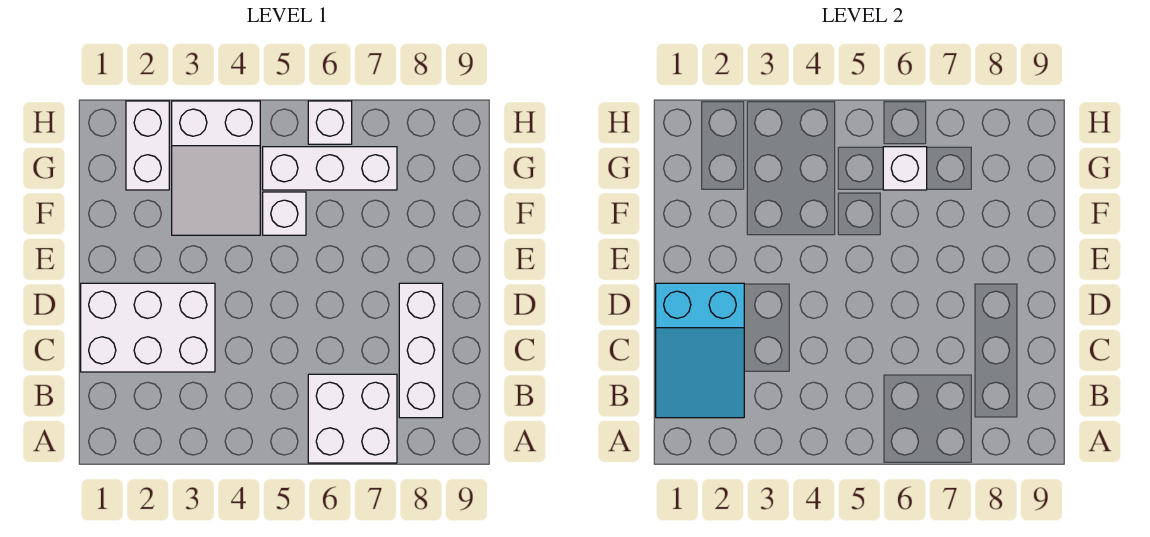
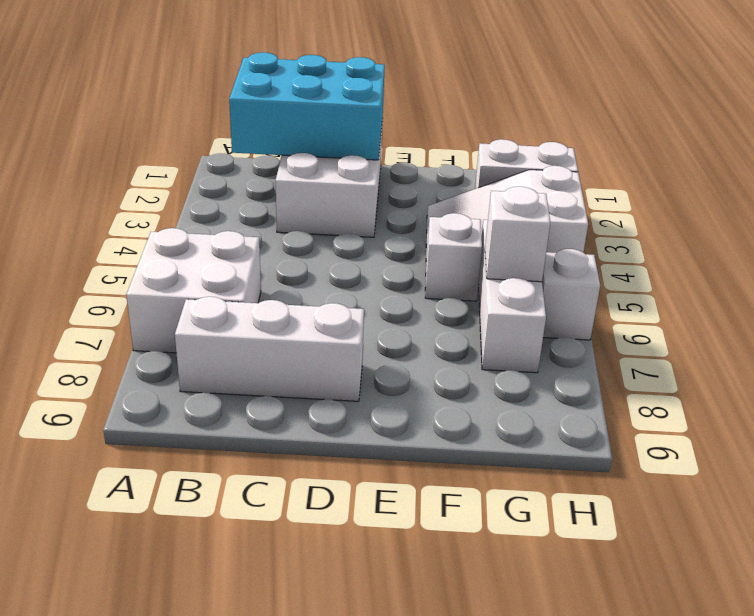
cyan 2x3 slope [656,283,744,418] -> cyan 2x3 brick [229,52,385,160]

